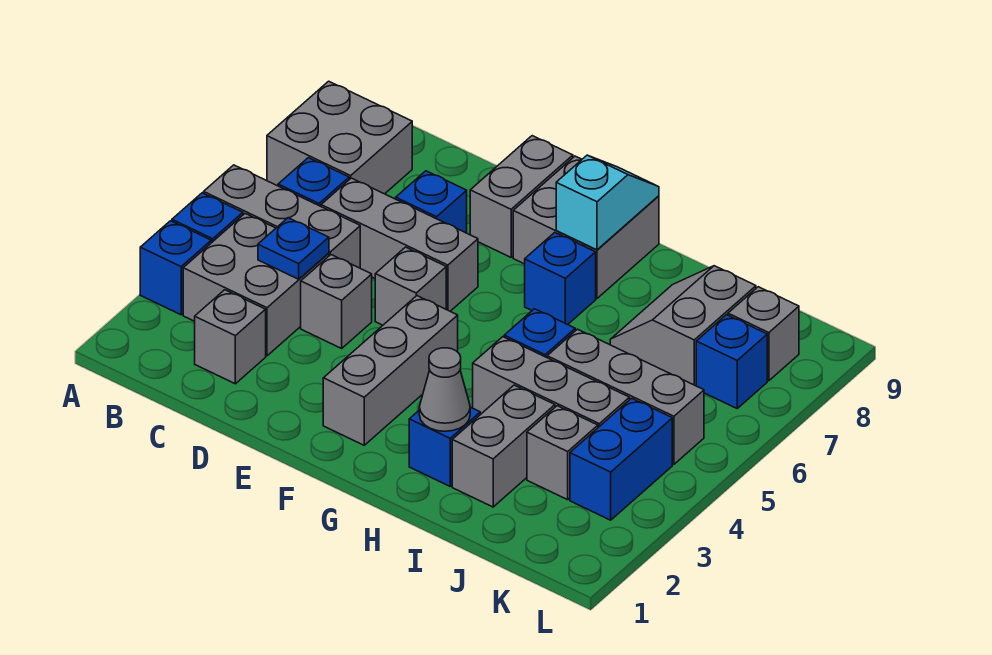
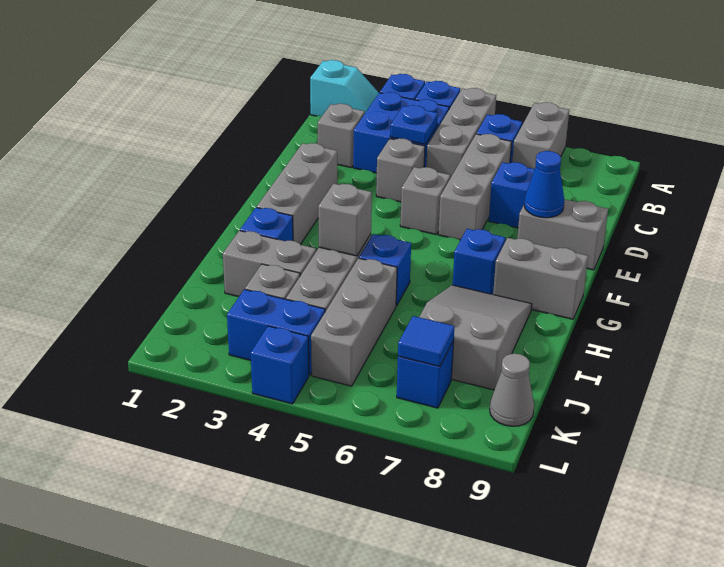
grey 2x2 brick [267,81,412,194] -> grey 1x2 brick [512,102,569,169]
grey 2x2 brick [183,214,329,356] -> blue 2x2 brick [353,92,449,173]
none -> blue 1x1 cone [524,151,564,218]
grey 1x3 brick [323,296,458,445] -> grey 1x3 brick turned to [257,143,337,245]
grey 2x2 brick [513,156,659,298] -> grey 1x2 brick [493,238,588,319]
cyan 1x2 slope [556,155,659,250] -> cyan 1x2 slope moved to [310,60,379,116]
grey 1x1 cone [419,348,470,431] -> grey 1x1 cone moved to [490,354,534,426]
grey 2x2 slope [610,266,756,386] -> grey 2x3 slope [419,285,532,390]
none -> blue 1x1 tile [398,316,454,367]
grey 1x1 brick [728,287,799,381] -> grey 1x1 brick moved to [318,184,372,256]
none -> blue 1x1 brick [251,326,309,404]

